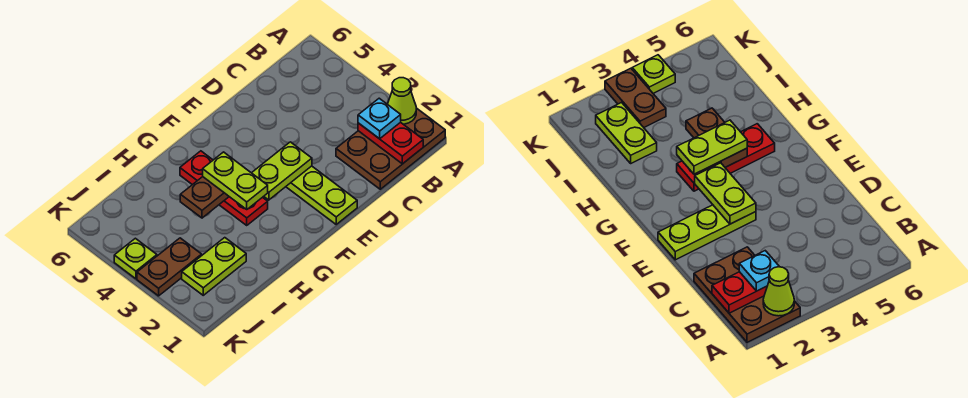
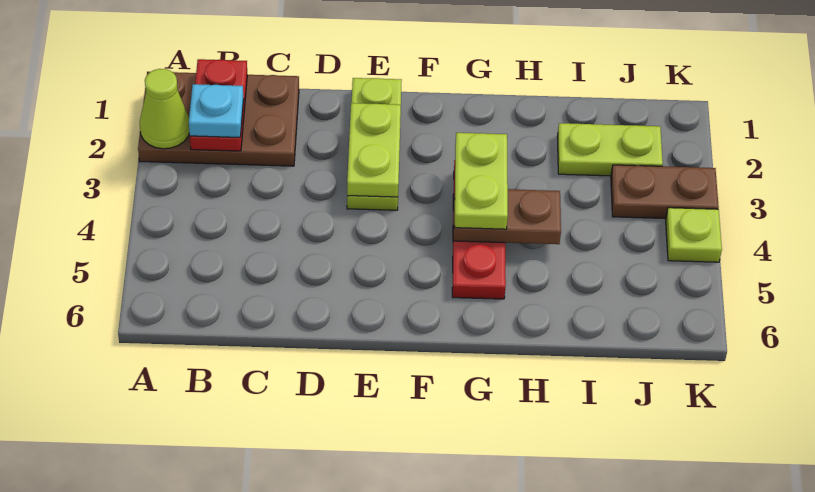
lime 1x2 plate [252,142,312,200] -> lime 1x2 plate turned to [347,103,401,197]

